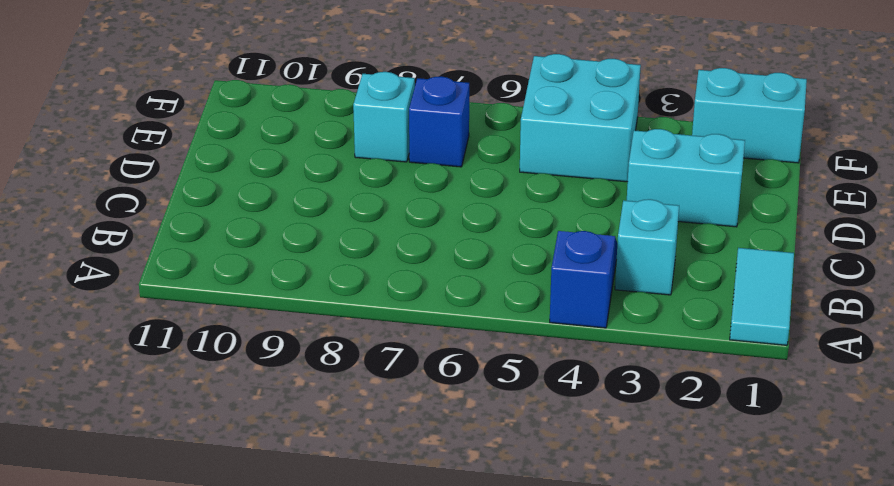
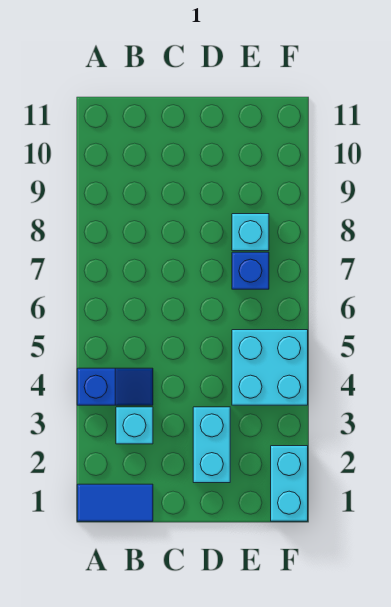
cyan 1x2 tile [730,248,794,345] -> blue 1x2 tile [77,484,153,521]

